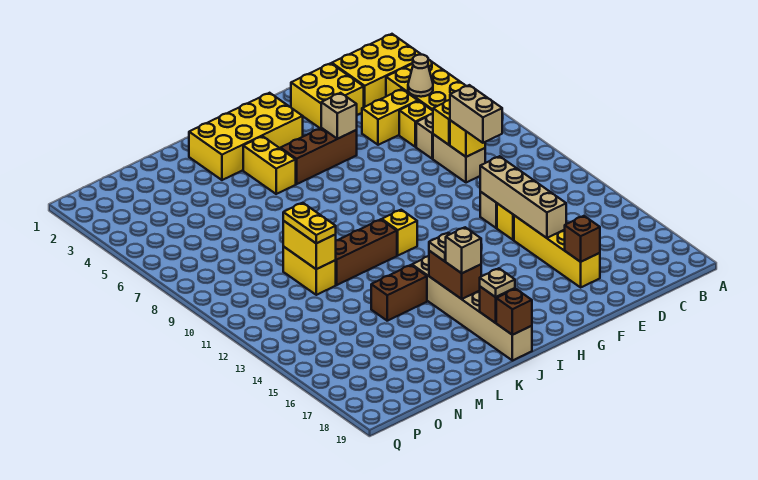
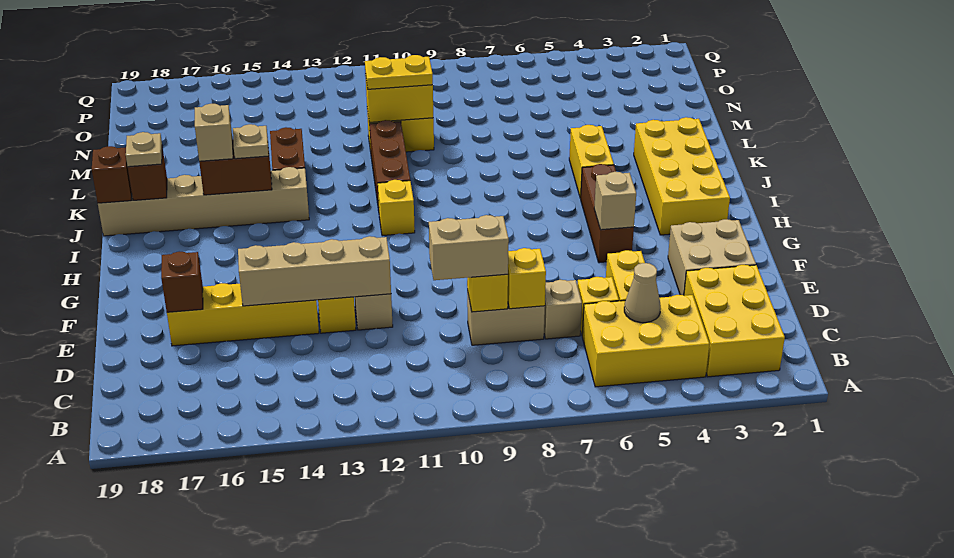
yellow 2x2 brick [291,63,364,128] -> tan 2x2 brick [668,219,756,295]
yellow 1x2 brick [243,136,296,194] -> yellow 1x2 brick turned to [569,125,614,198]

